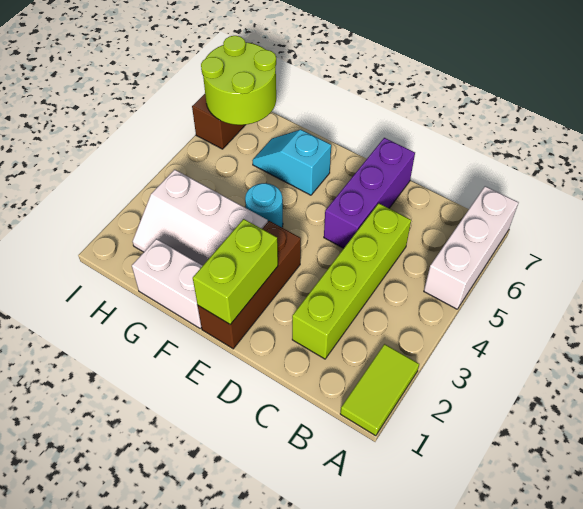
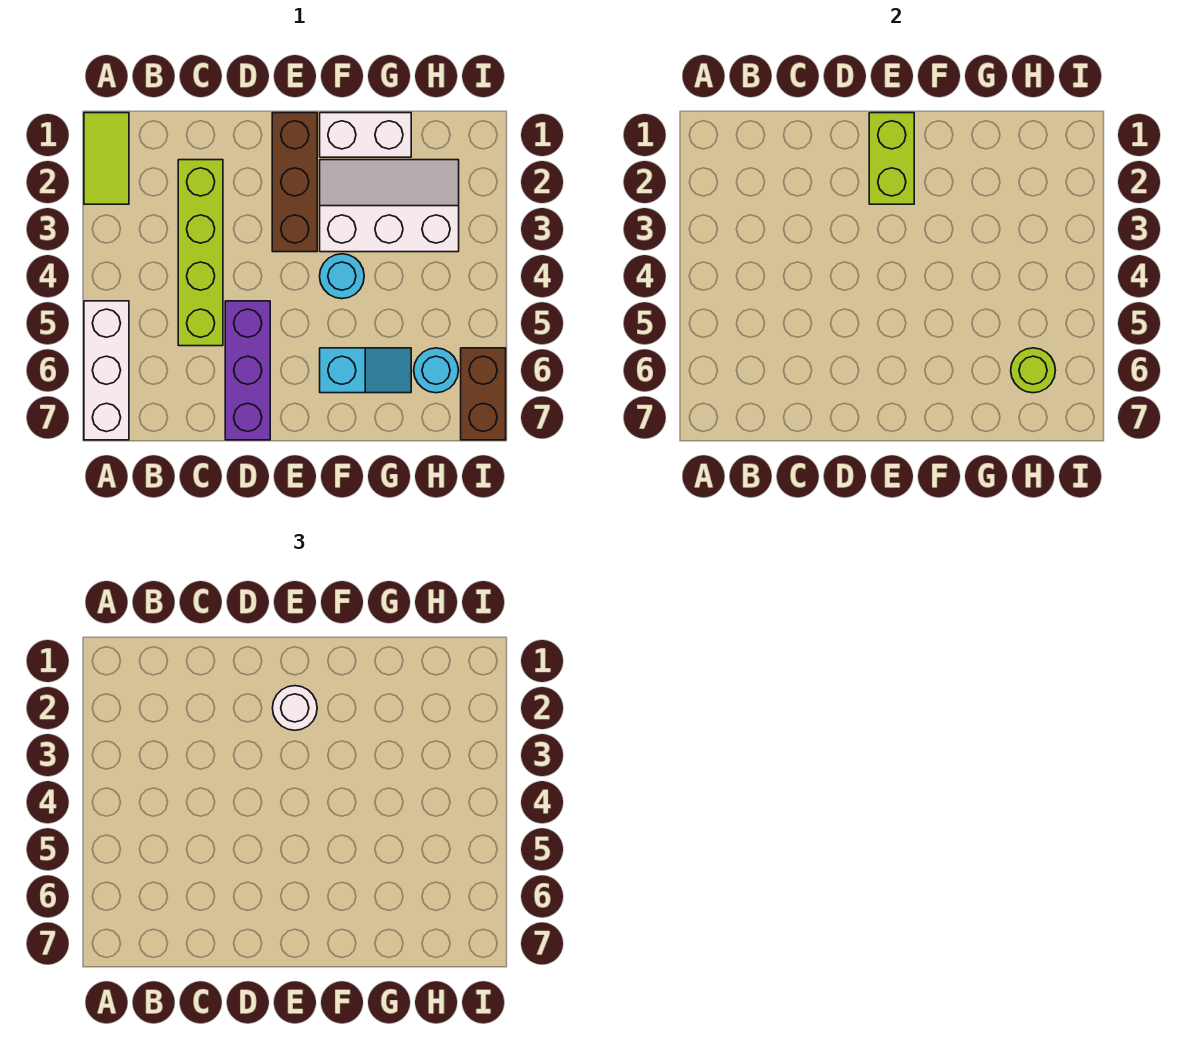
none -> white 1x1 round brick [273,686,317,730]
none -> cyan 1x1 round brick [414,348,458,393]
lime 2x2 round brick [201,36,276,125] -> lime 1x1 round brick [1011,348,1055,393]

